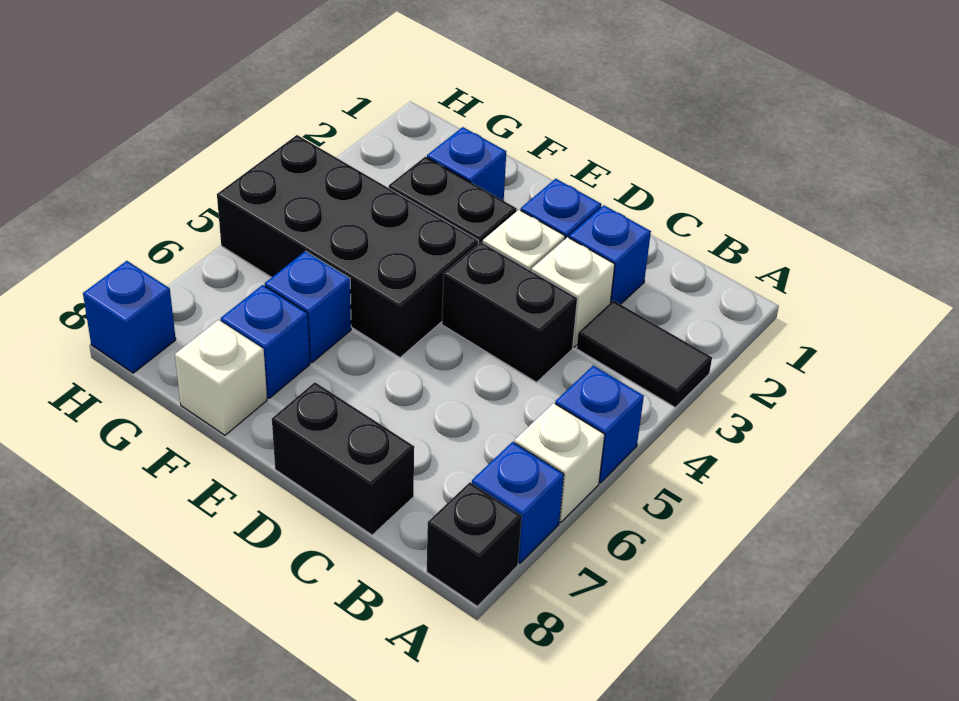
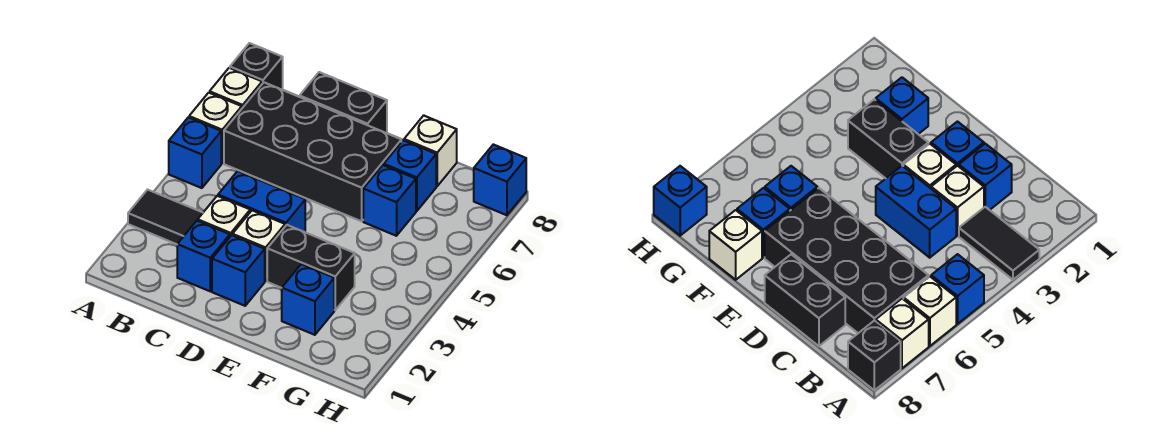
blue 1x1 brick [472,442,564,563] -> white 1x1 brick [210,68,262,108]
black 1x2 brick [442,242,577,382] -> blue 1x2 brick [218,171,305,232]
black 2x4 brick [217,135,478,357] -> black 2x4 brick moved to [224,82,401,221]

